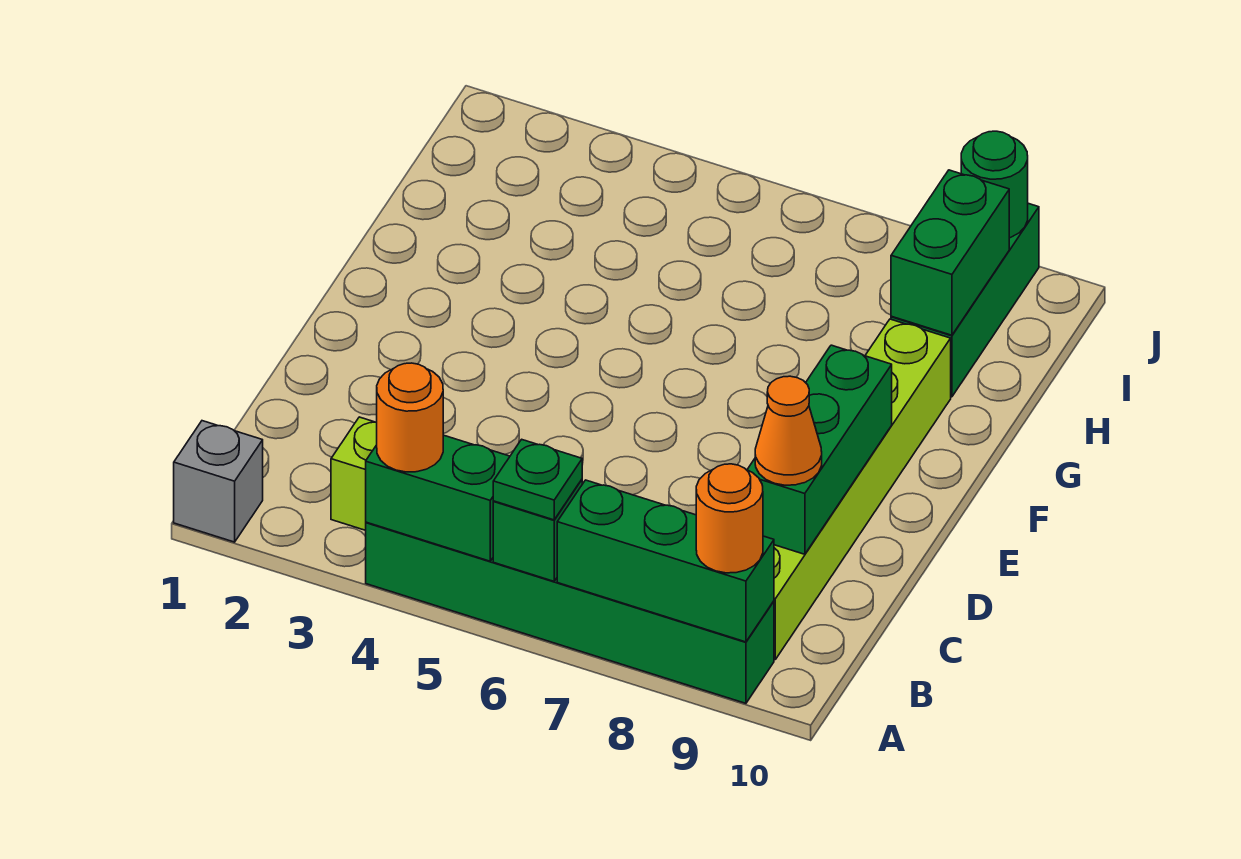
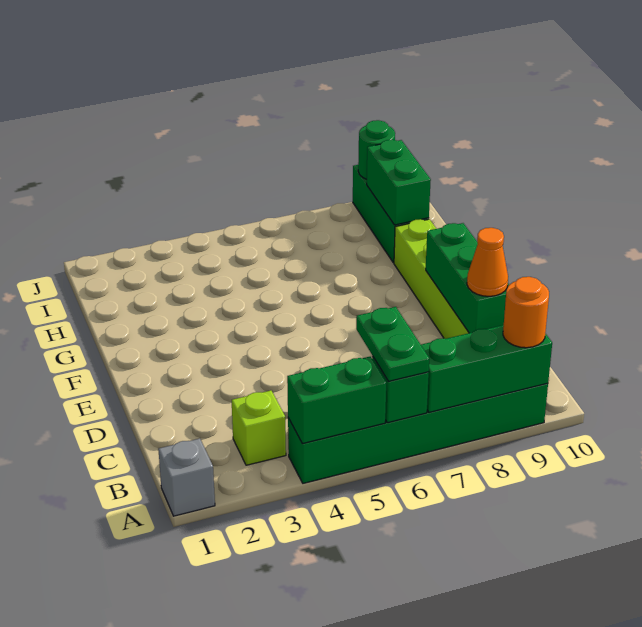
orange 1x1 round brick [377,363,443,472] -> none
green 1x1 plate [493,439,582,520] -> green 1x2 plate [356,307,429,381]

